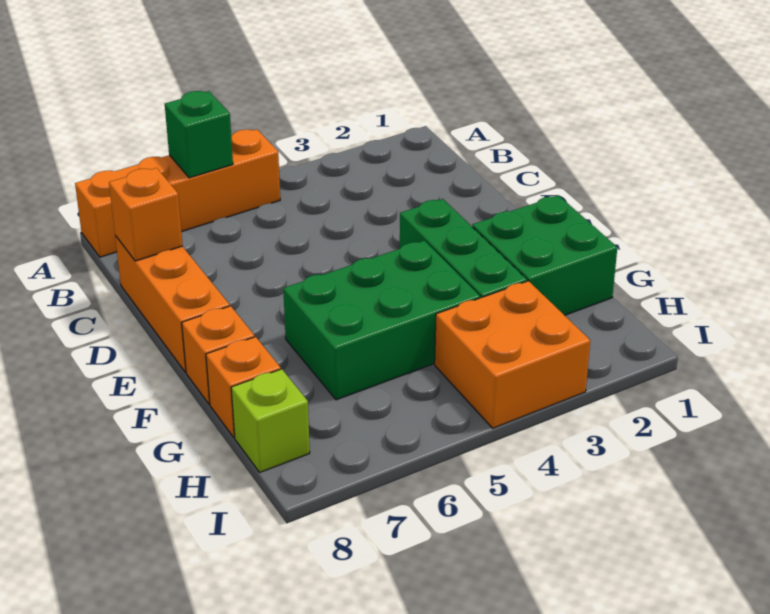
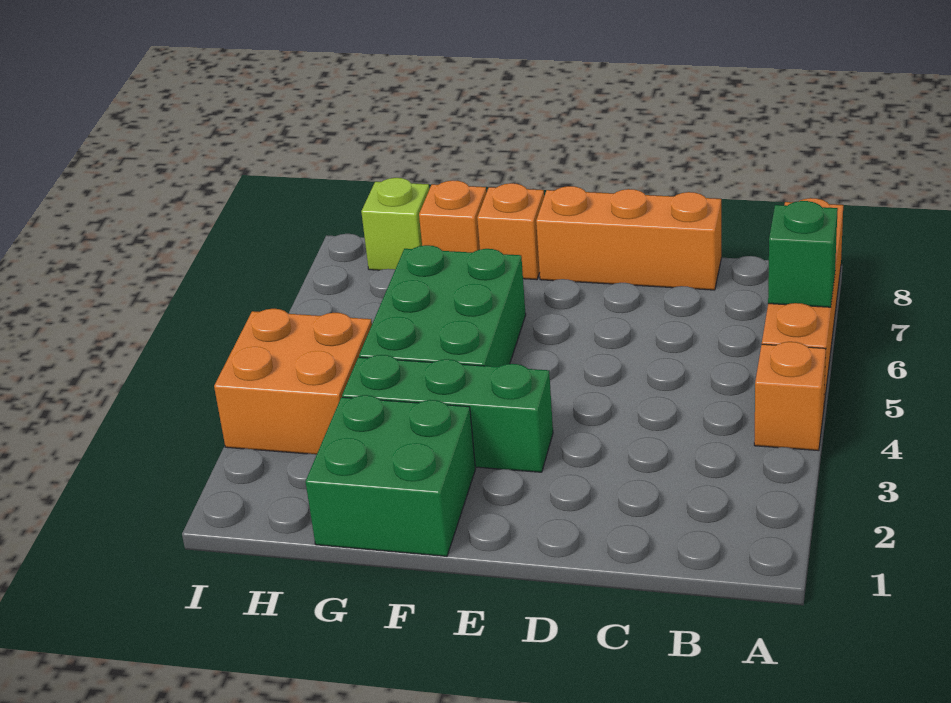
orange 1x1 brick [109,168,183,261] -> orange 1x1 brick moved to [754,342,826,451]

